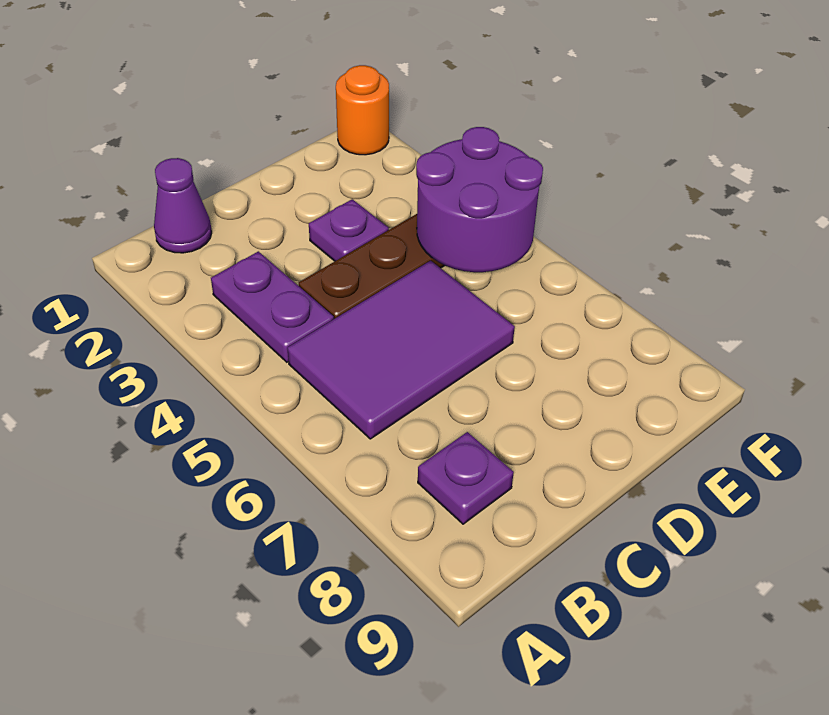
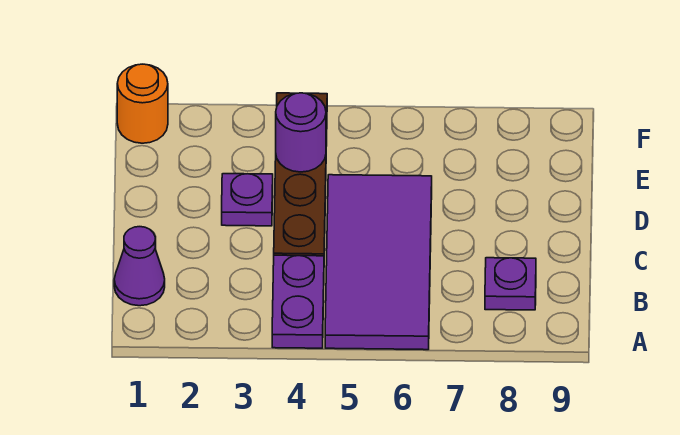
purple 1x2 plate [211,251,334,362] -> purple 1x2 plate turned to [272,255,324,348]
purple 2x3 tile [287,261,515,439] -> purple 2x4 tile [325,175,432,350]
purple 2x2 round brick [416,127,543,272] -> purple 1x1 round brick [276,93,326,172]

